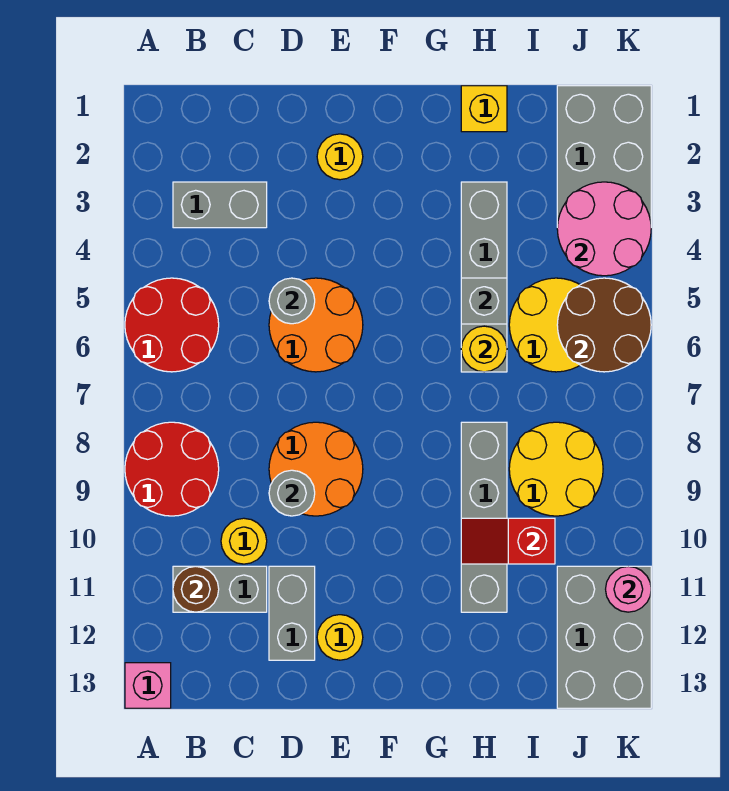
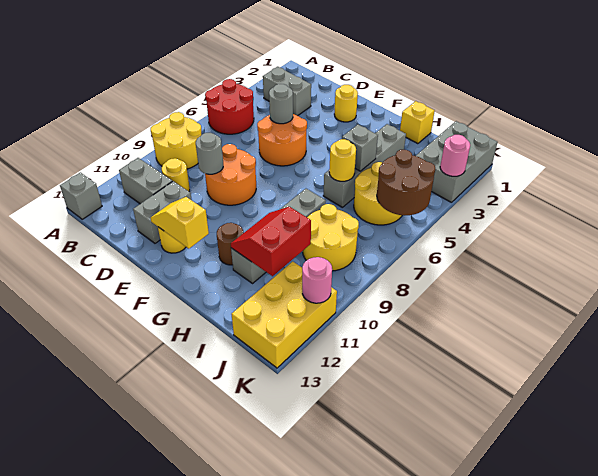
red 2x2 round brick [125,422,219,516] -> yellow 2x2 round brick [151,112,202,169]
pink 1x1 brick [125,663,171,708] -> grey 1x1 brick [60,173,102,219]
brown 1x1 round brick [173,566,219,612] -> brown 1x1 round brick moved to [217,223,243,265]
none -> yellow 1x2 slope [151,197,209,249]
red 1x2 slope [461,518,555,564] -> red 2x2 slope [231,207,311,276]
pink 2x2 round brick [557,182,651,276] -> pink 1x1 round brick [440,135,470,176]
grey 2x3 brick [557,566,651,708] -> yellow 2x3 brick [232,261,337,368]

